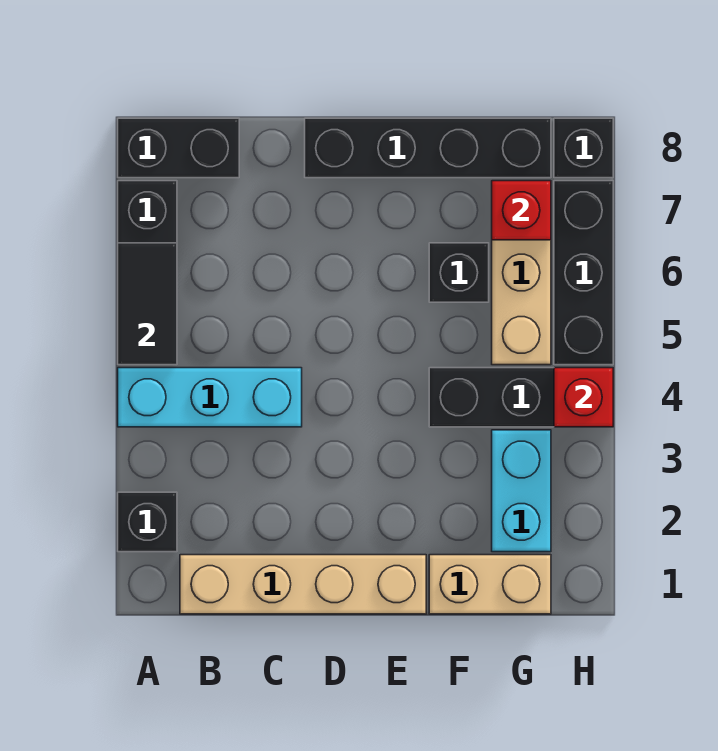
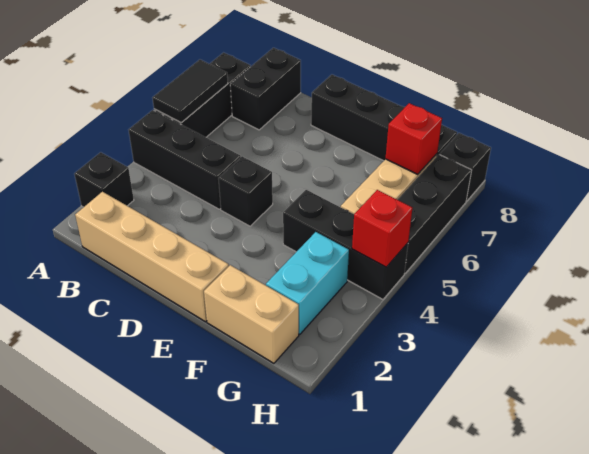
cyan 1x3 brick [118,368,302,427] -> black 1x3 brick [129,110,241,209]
black 1x2 brick [118,118,239,178] -> black 1x2 brick turned to [230,48,301,130]
black 1x1 brick [429,243,489,302] -> black 1x1 brick moved to [218,156,273,226]

